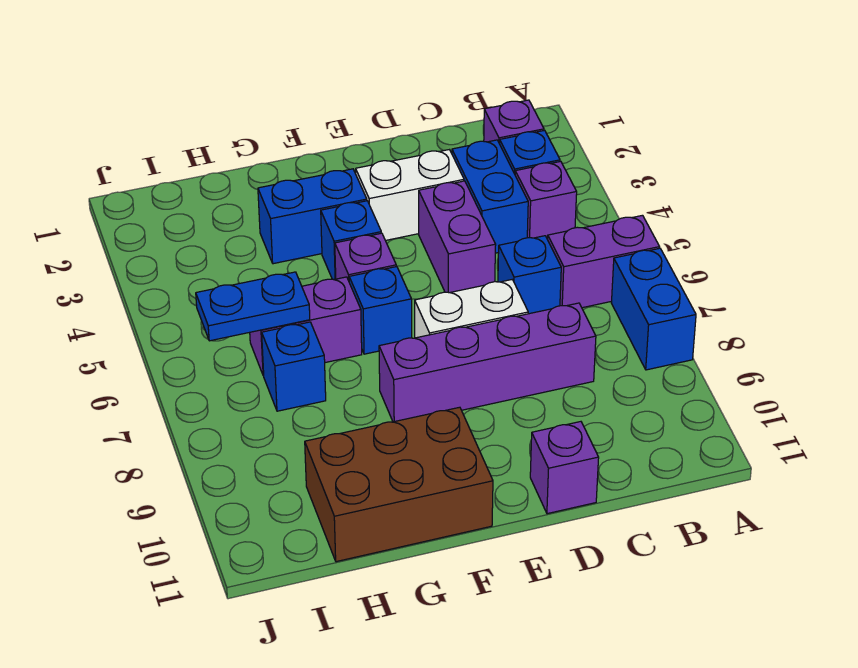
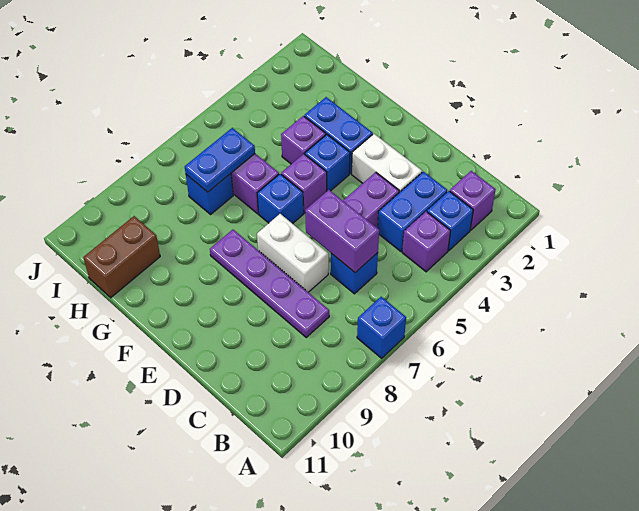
purple 1x2 brick [548,215,660,308] -> purple 1x2 brick moved to [305,190,379,273]
blue 1x2 brick [611,248,696,370] -> blue 1x1 brick [357,297,406,358]
purple 1x4 brick [379,303,596,422] -> purple 1x4 plate [210,230,329,337]
purple 1x1 brick [530,422,599,514] -> purple 1x1 brick moved to [281,116,326,164]
brown 2x3 brick [305,407,493,562] -> brown 1x2 brick [83,216,160,298]
blue 1x2 plate [196,272,310,341] -> blue 1x2 plate turned to [185,128,255,192]

